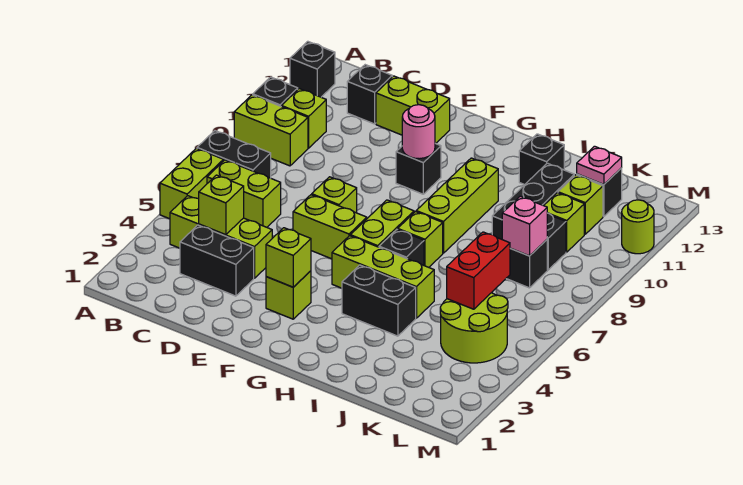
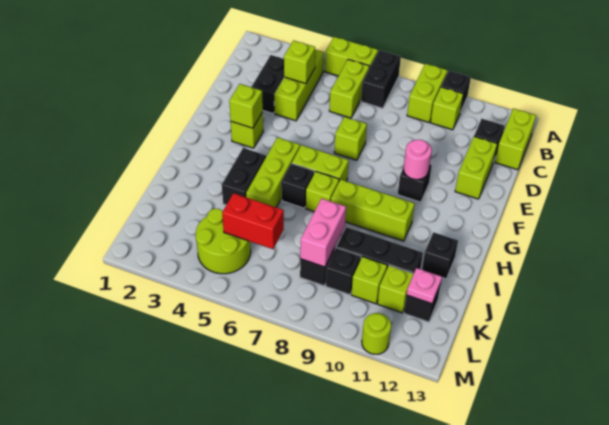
black 1x1 brick [290,41,335,97] -> none
lime 1x2 brick [293,195,367,259] -> lime 1x2 brick moved to [495,109,536,170]
pink 1x1 brick [502,196,547,256] -> pink 1x2 brick [300,198,346,267]

